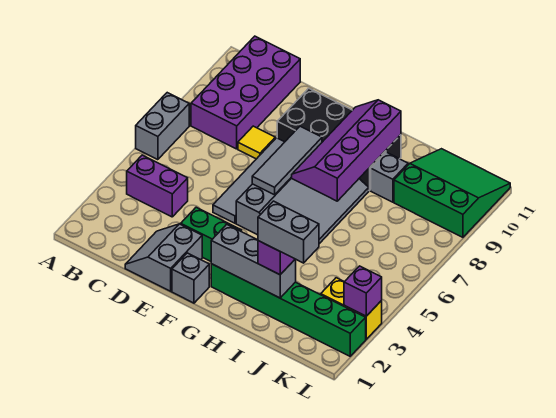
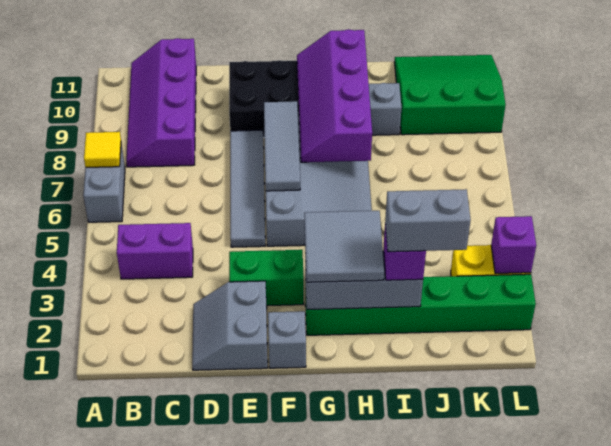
purple 2x4 brick [191,36,300,149] -> purple 2x4 slope [126,38,196,167]
yellow 1x1 tile [238,126,275,159] -> yellow 1x1 tile moved to [84,132,121,167]
none -> grey 2x2 tile [304,211,384,282]

